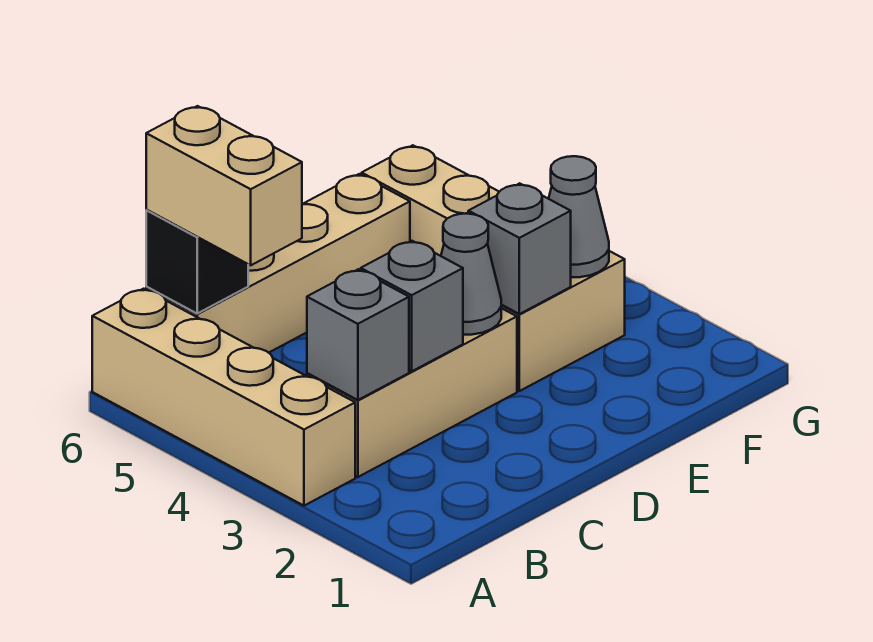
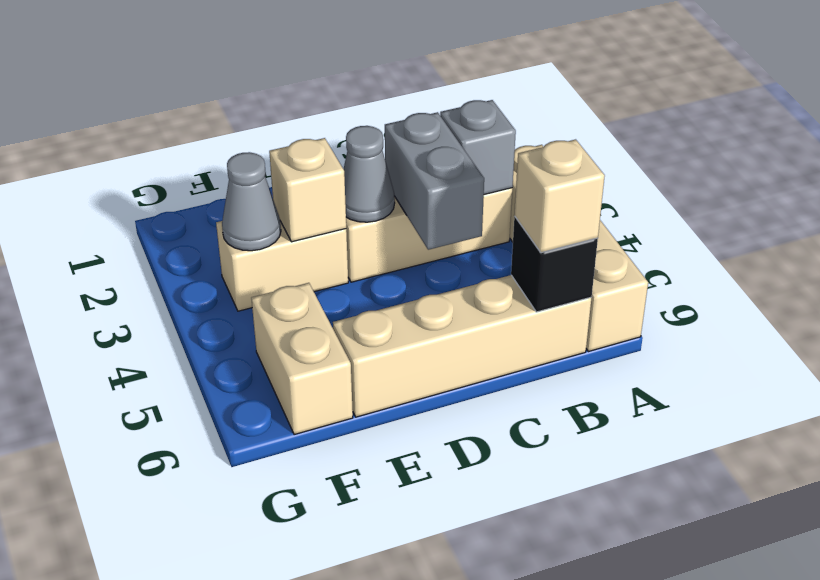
tan 1x2 brick [146,106,302,265] -> tan 1x1 brick [514,139,605,253]
grey 1x1 brick [361,241,463,371] -> grey 1x2 brick [385,112,484,250]
grey 1x1 brick [468,183,571,314] -> tan 1x1 brick [269,138,346,242]

